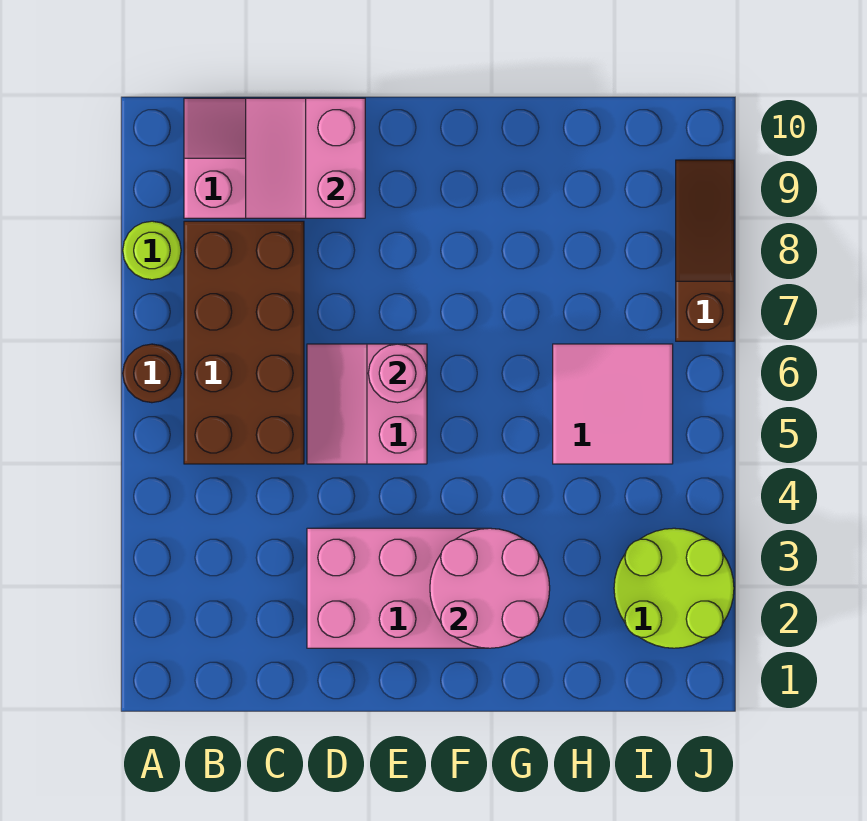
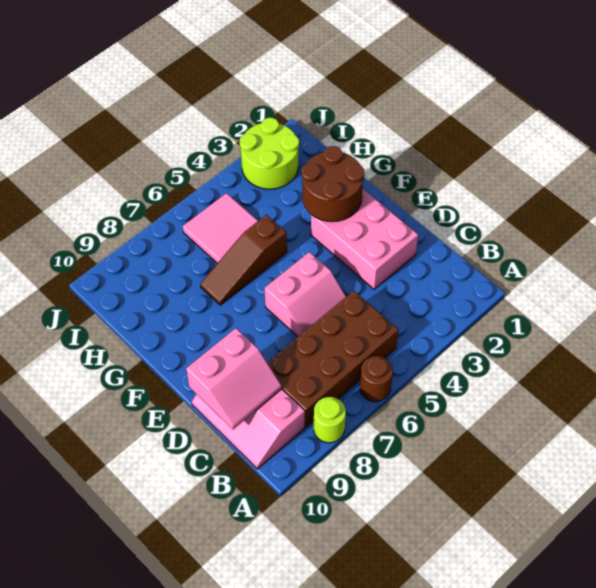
pink 1x1 round brick [368,344,427,403] -> none
pink 2x2 round brick [430,528,550,648] -> brown 2x2 round brick [302,146,364,222]
brown 1x3 slope [676,160,734,341] -> brown 1x3 slope moved to [200,215,287,305]

